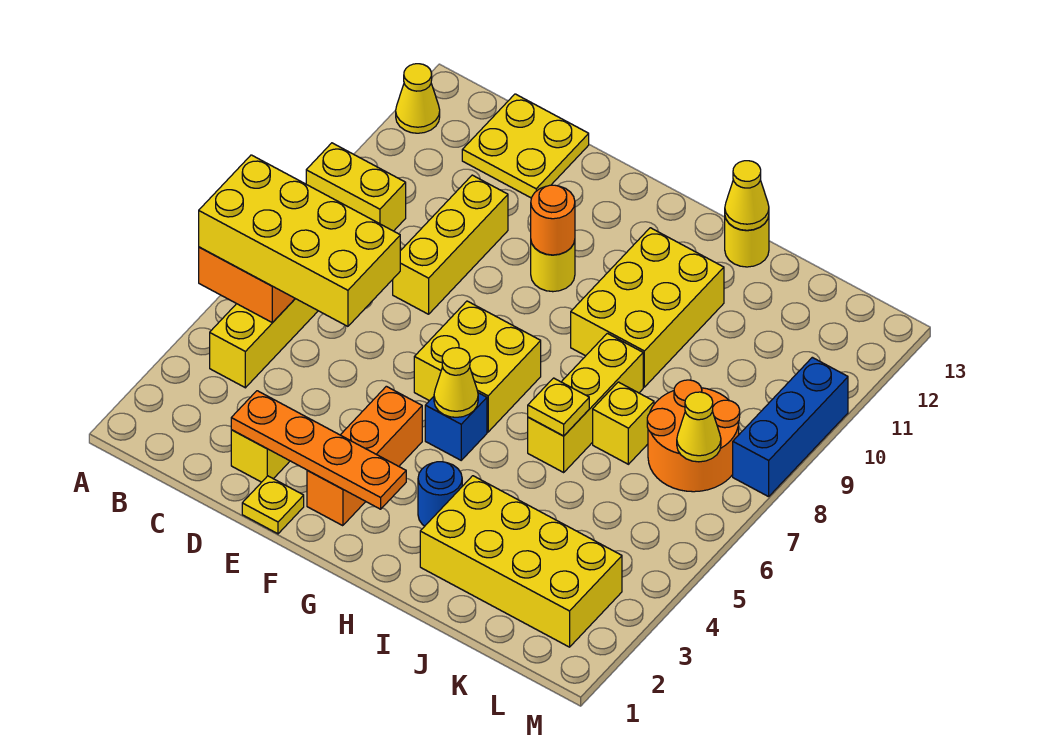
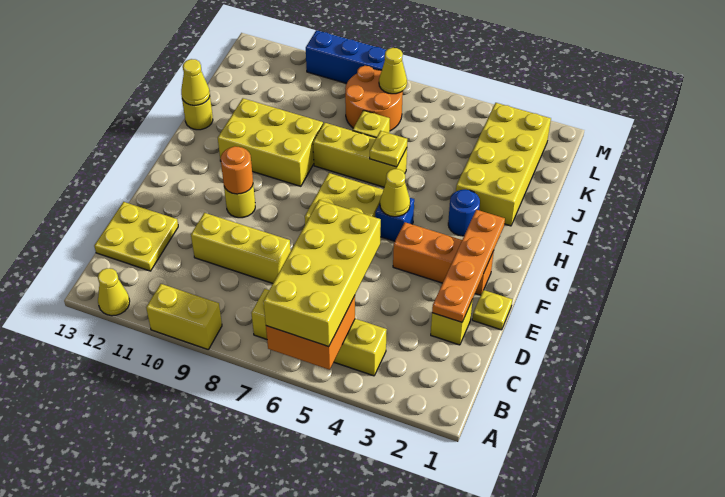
yellow 1x2 brick [306,143,406,231] -> yellow 1x2 brick turned to [146,284,222,349]

